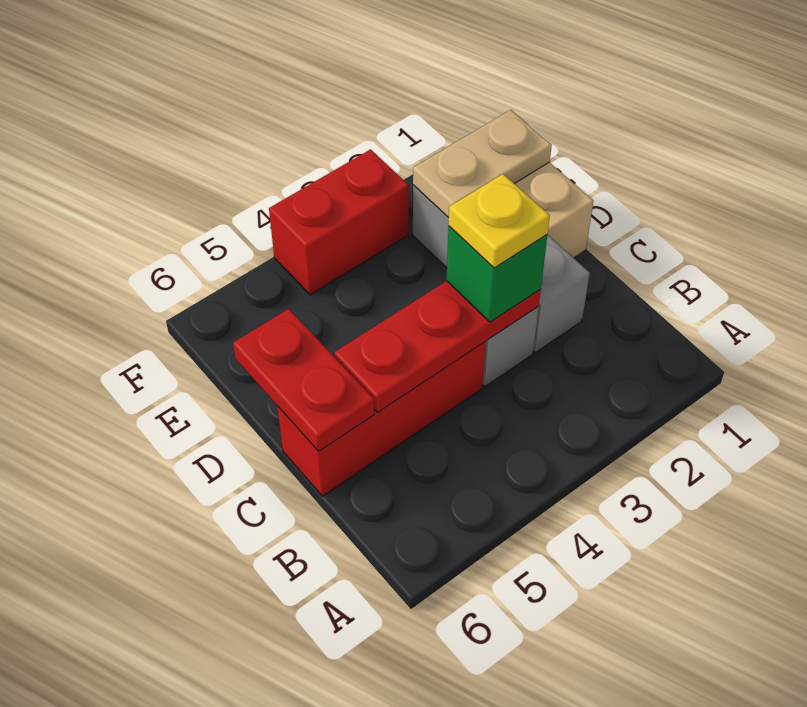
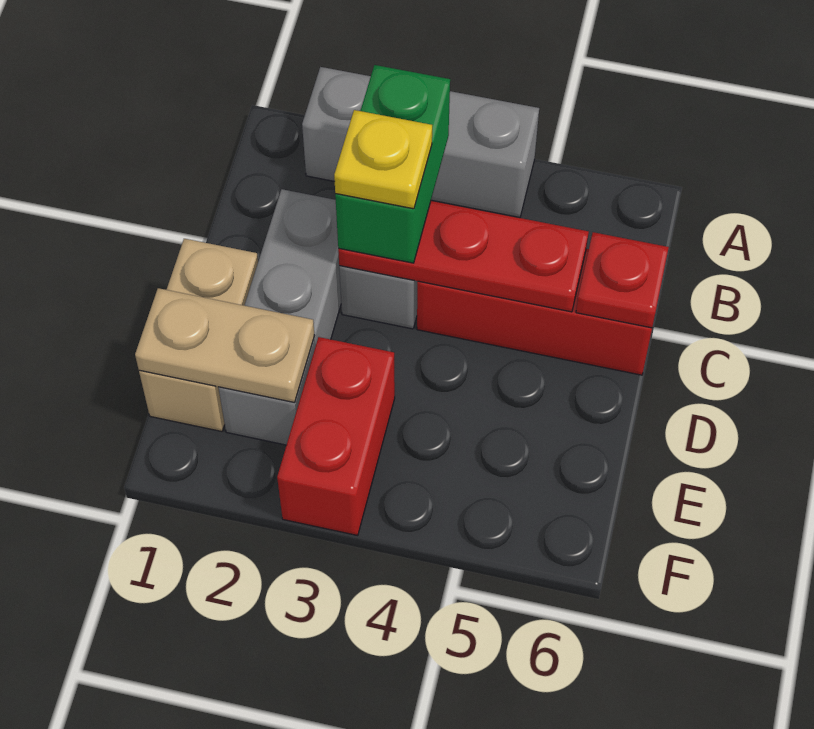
none -> grey 1x3 brick [302,67,539,217]
green 1x1 brick [446,226,547,322] -> green 1x2 brick [335,65,450,263]
red 1x2 plate [233,309,374,451] -> red 1x1 plate [576,232,669,328]
red 1x2 brick [269,149,409,295] -> red 1x2 brick turned to [277,337,395,536]

